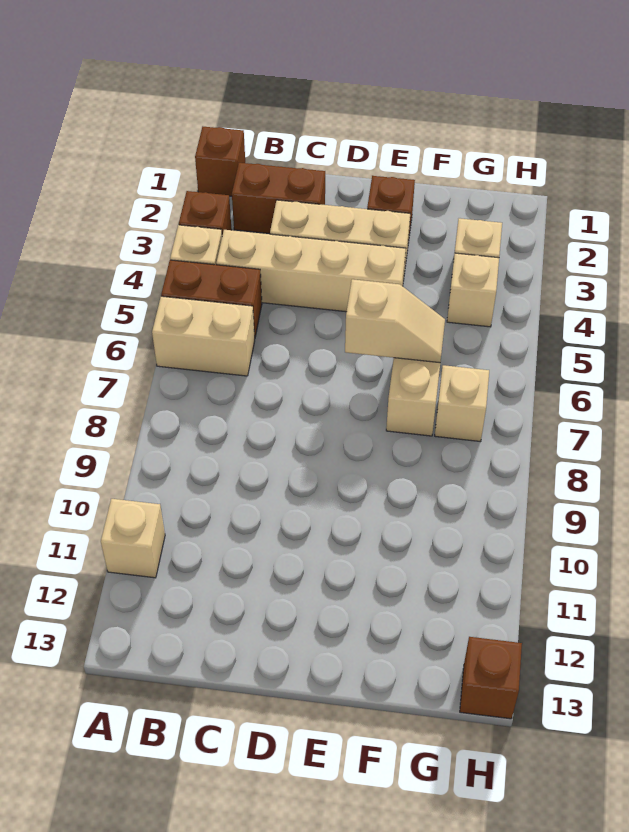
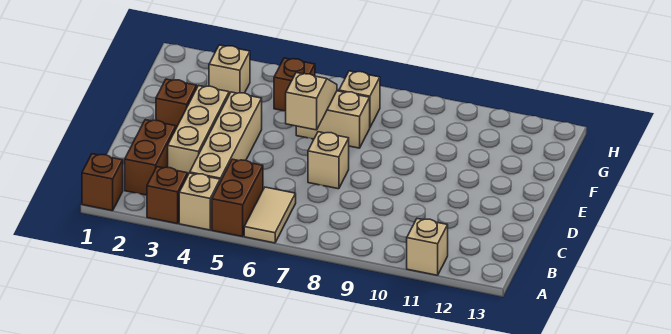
tan 1x2 brick [152,296,255,376] -> tan 1x2 tile [244,187,296,243]
tan 1x1 brick [447,253,499,327] -> tan 1x1 brick moved to [308,132,349,189]
brown 1x1 brick [460,637,522,719] -> brown 1x1 brick moved to [274,58,315,111]

